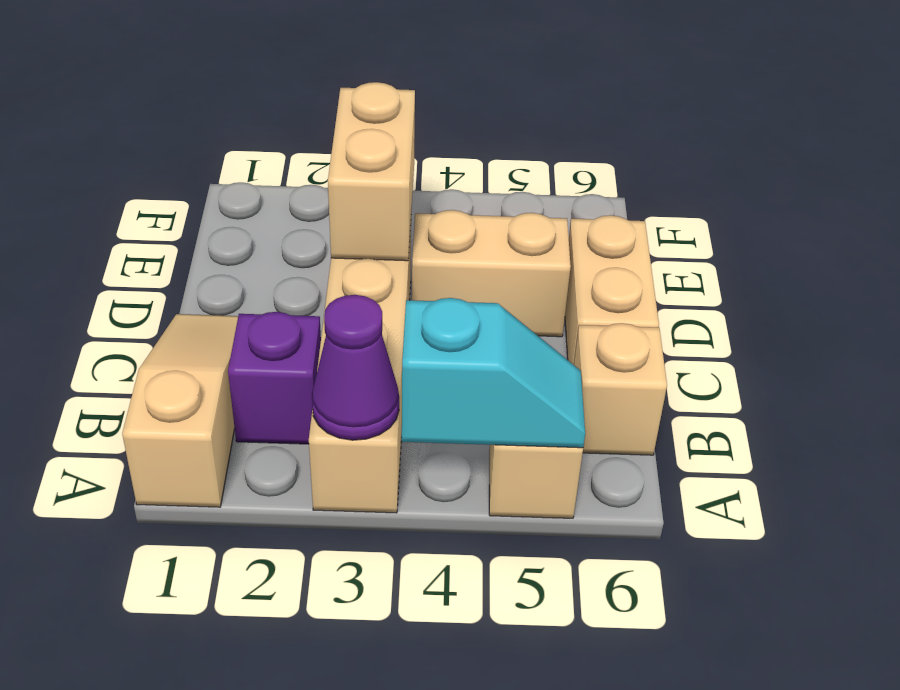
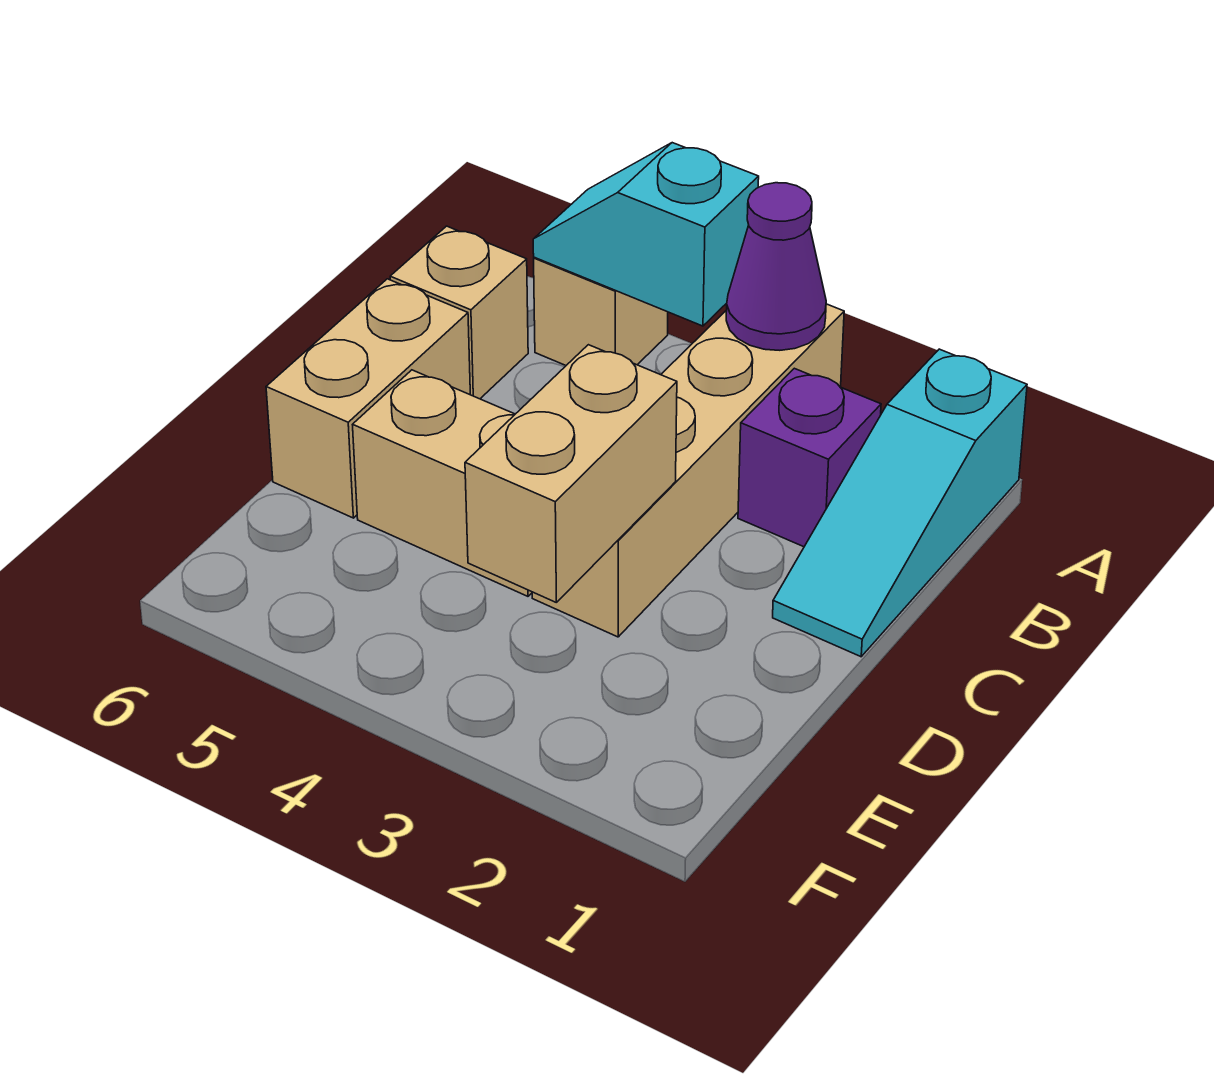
tan 1x3 slope [122,314,238,507] -> cyan 1x3 slope [773,349,1027,657]

